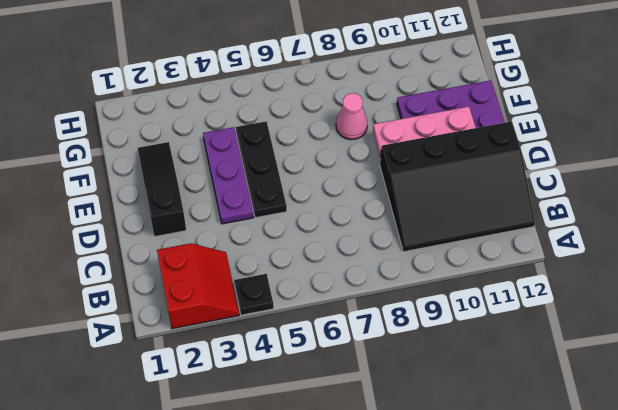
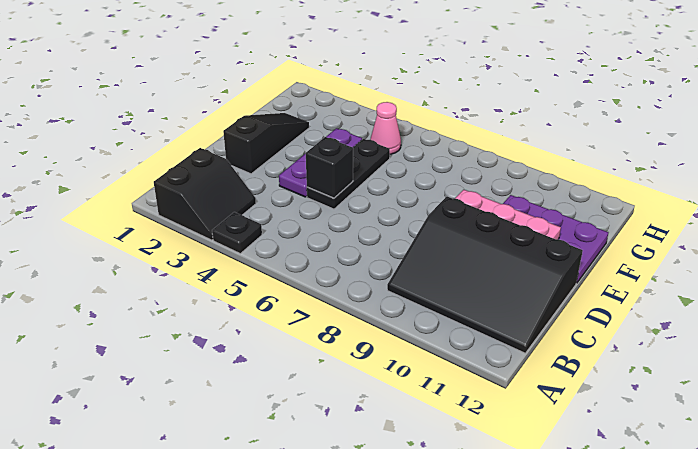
red 2x2 slope [157,243,239,329] -> black 2x2 slope [154,148,256,240]
none -> black 1x1 brick [306,137,353,198]
pink 1x1 cone [336,93,367,140] -> pink 1x1 cone moved to [370,102,401,154]

